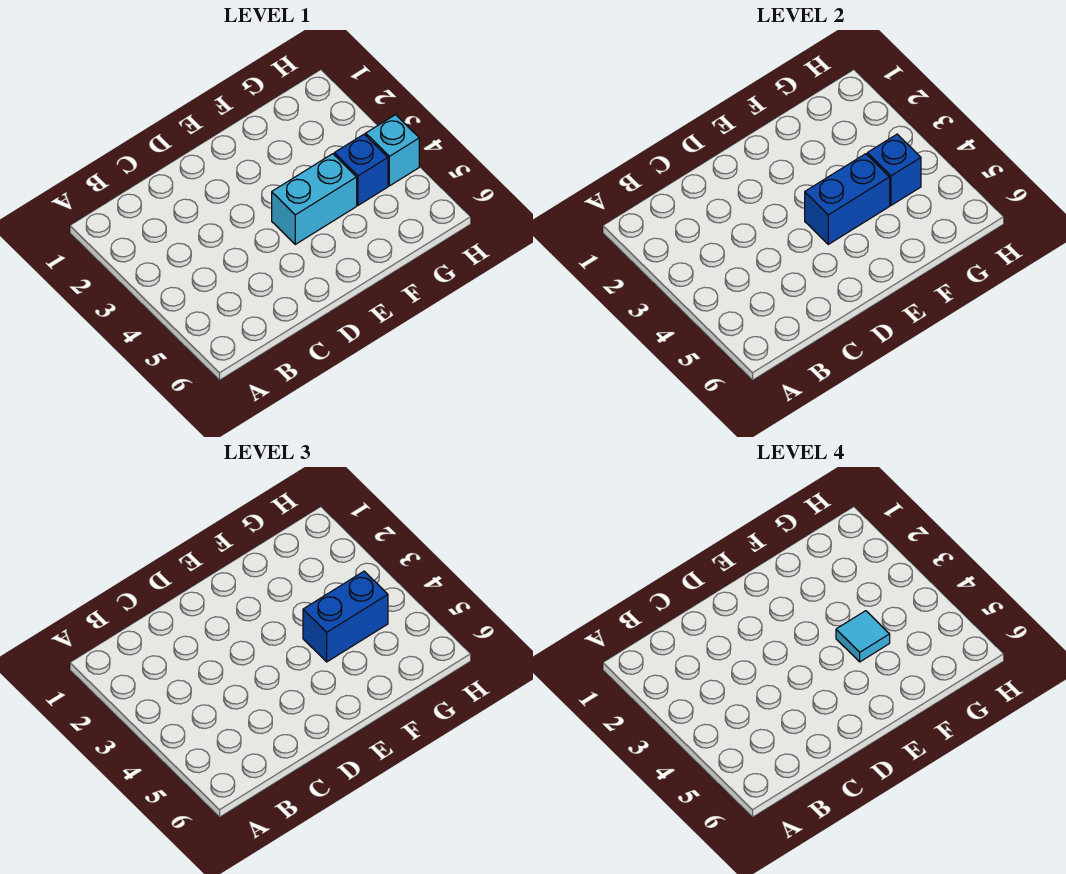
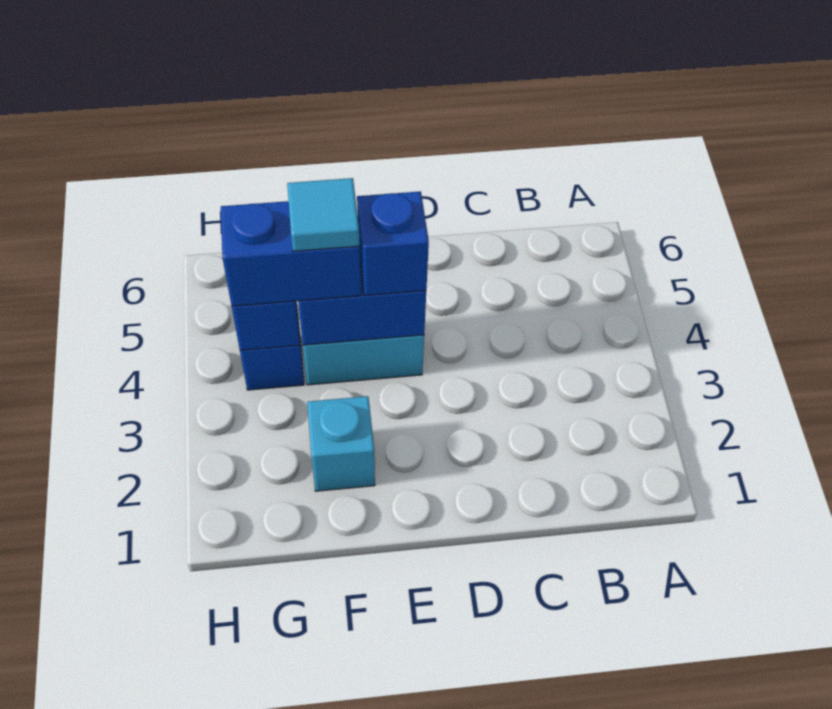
none -> blue 1x1 brick [357,191,429,296]
cyan 1x1 brick [366,115,419,186] -> cyan 1x1 brick moved to [307,396,375,491]

